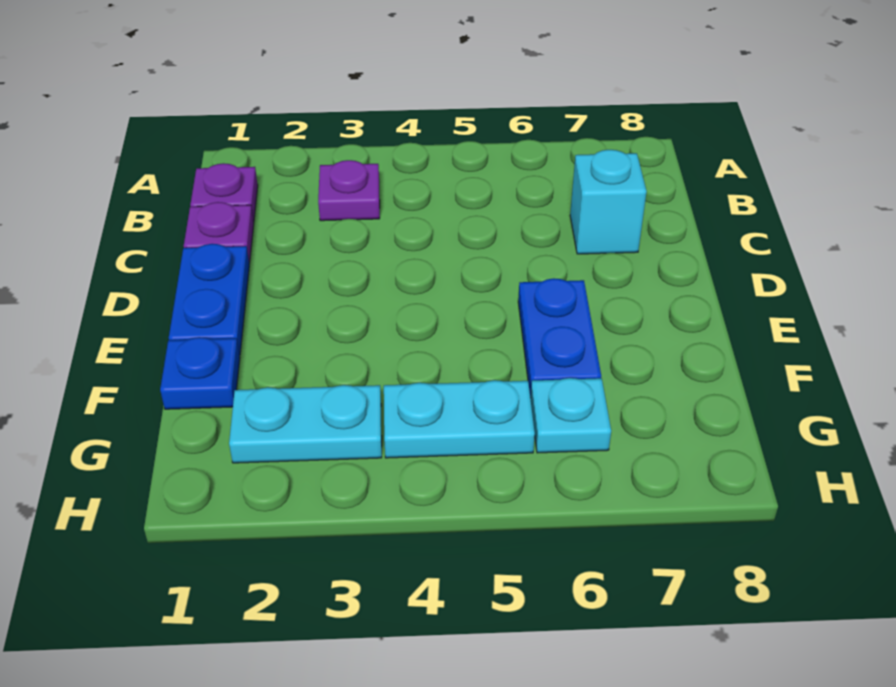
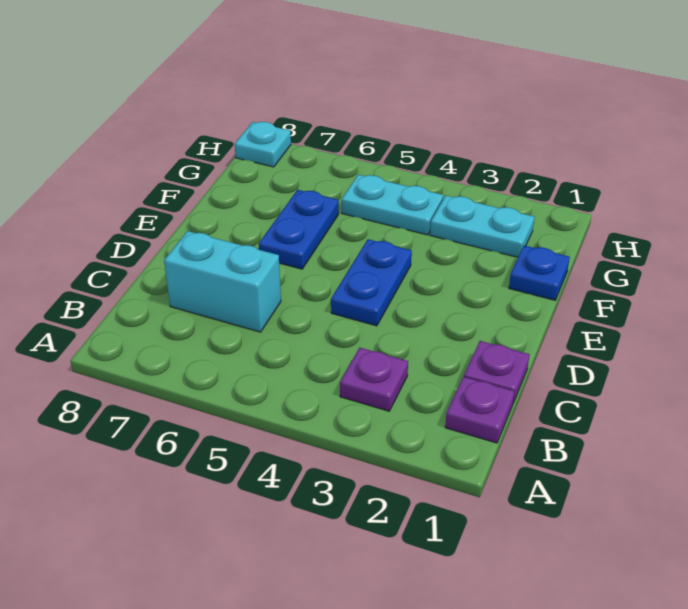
cyan 1x1 brick [570,150,647,254] -> cyan 1x2 brick [164,231,281,332]
blue 1x2 plate [169,244,249,355] -> blue 1x2 plate moved to [331,239,412,326]
cyan 1x1 plate [530,378,611,453] -> cyan 1x1 plate moved to [235,122,291,167]

